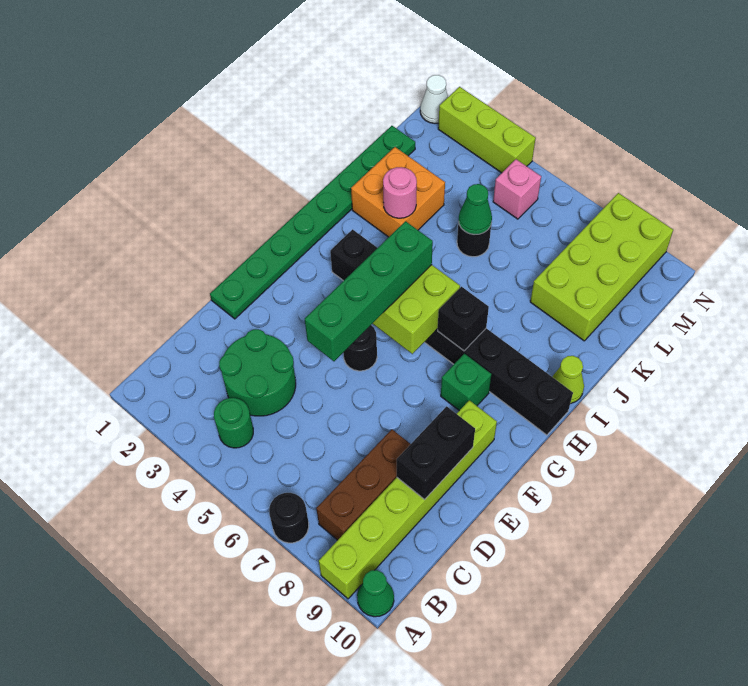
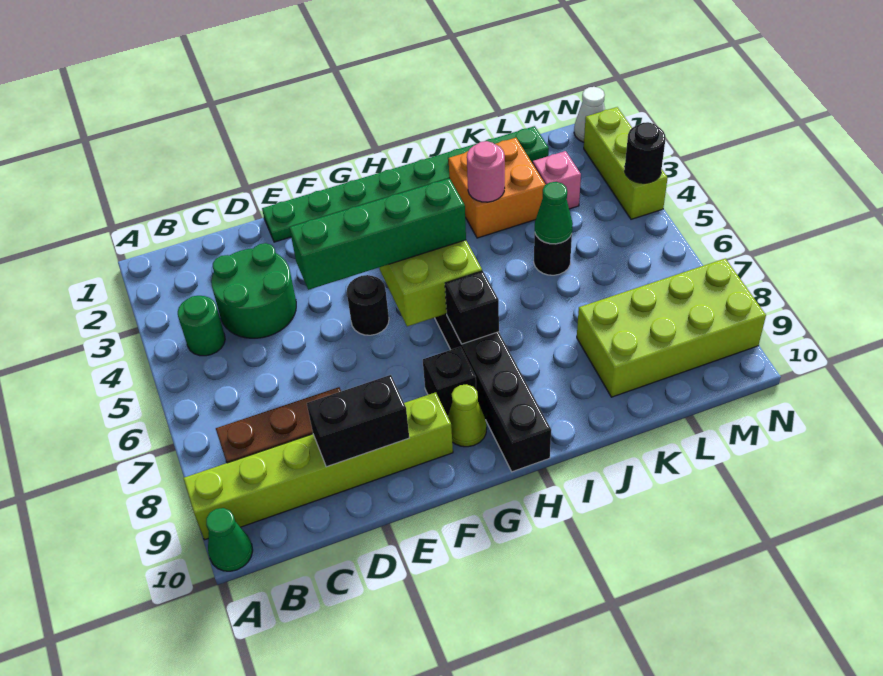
black 1x1 round brick [269,493,309,543] -> black 1x1 round brick moved to [625,122,665,183]
green 1x1 brick [441,354,491,411] -> black 1x1 brick [423,347,476,416]
lime 1x1 cone [552,356,584,404] -> lime 1x1 cone moved to [448,384,487,447]
pink 1x1 brick [493,159,541,219] -> pink 1x1 brick moved to [533,151,581,209]

